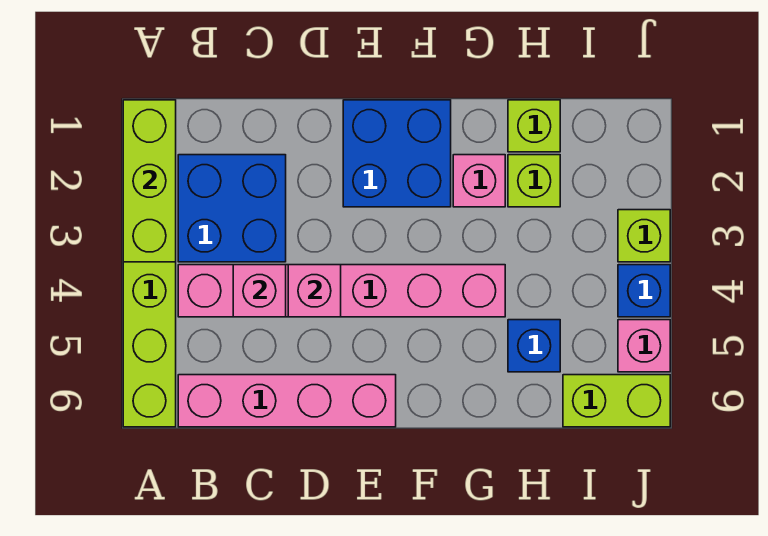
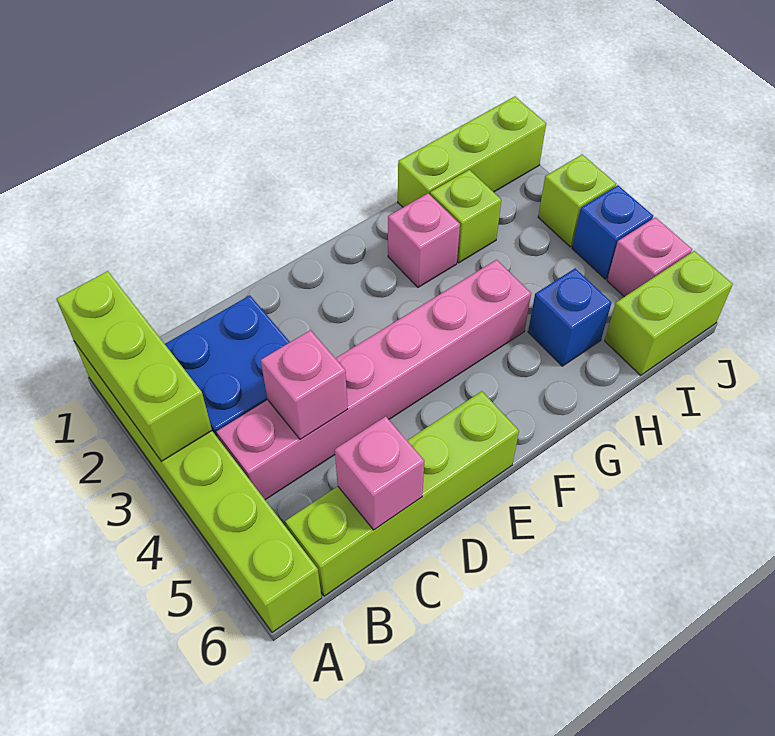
pink 1x4 brick [178,375,396,427] -> lime 1x4 brick [285,391,519,596]
pink 1x1 brick [288,265,341,317] -> pink 1x1 brick moved to [335,416,424,530]
blue 2x2 brick [343,100,451,207] -> none
lime 1x1 brick [508,100,560,152] -> lime 1x3 brick [398,96,546,207]

